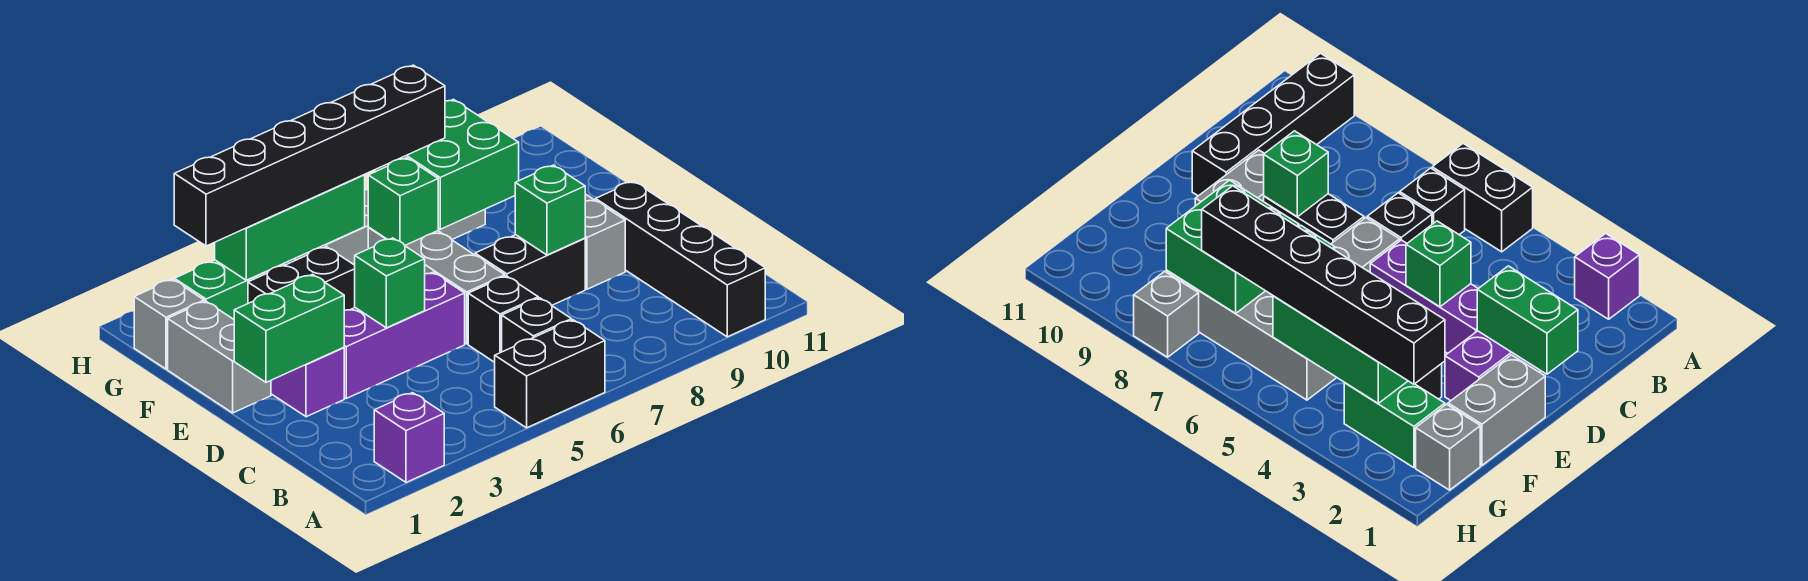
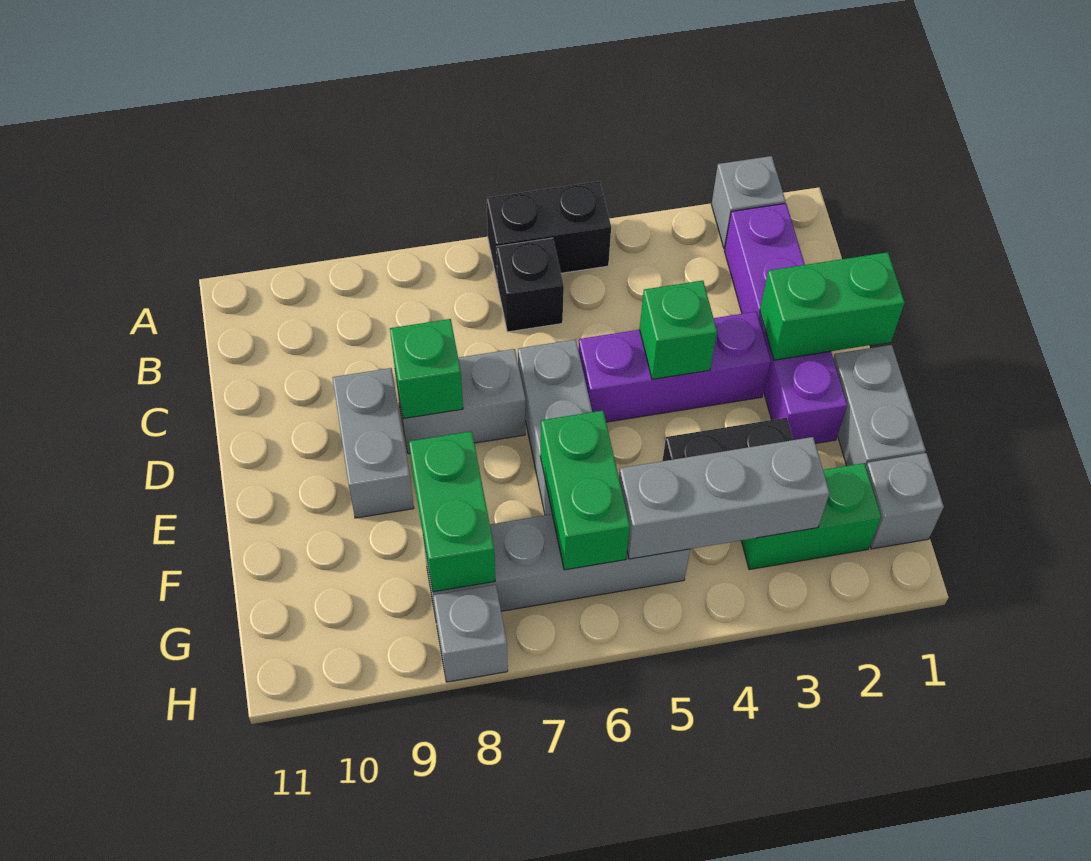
purple 1x1 brick [374,393,444,482] -> grey 1x1 brick [712,156,786,249]
black 1x4 brick [596,181,765,337] -> none
black 1x1 brick [468,276,538,362] -> none
purple 1x2 brick [271,347,344,417] -> purple 1x4 brick [725,203,847,444]
black 1x2 brick [475,235,585,305] -> grey 1x2 brick [395,349,525,454]
green 1x1 brick [368,158,438,245] -> green 1x2 brick [540,411,630,570]
green 2x2 brick [375,99,519,229] -> green 1x2 brick [409,431,495,592]
black 1x6 brick [174,65,445,246] -> none
green 1x3 brick [215,175,365,280] -> grey 1x3 brick [619,437,829,559]

